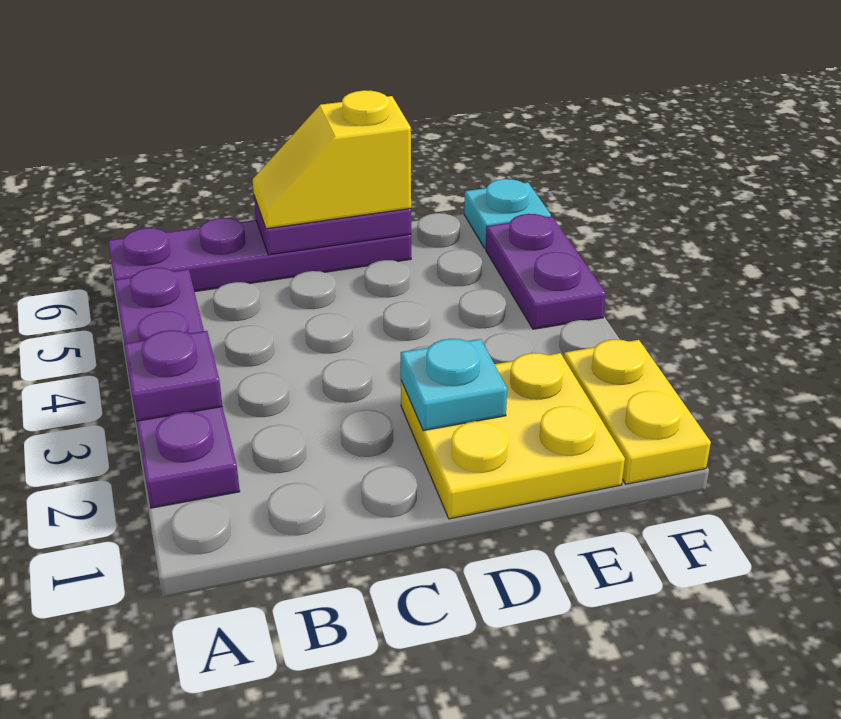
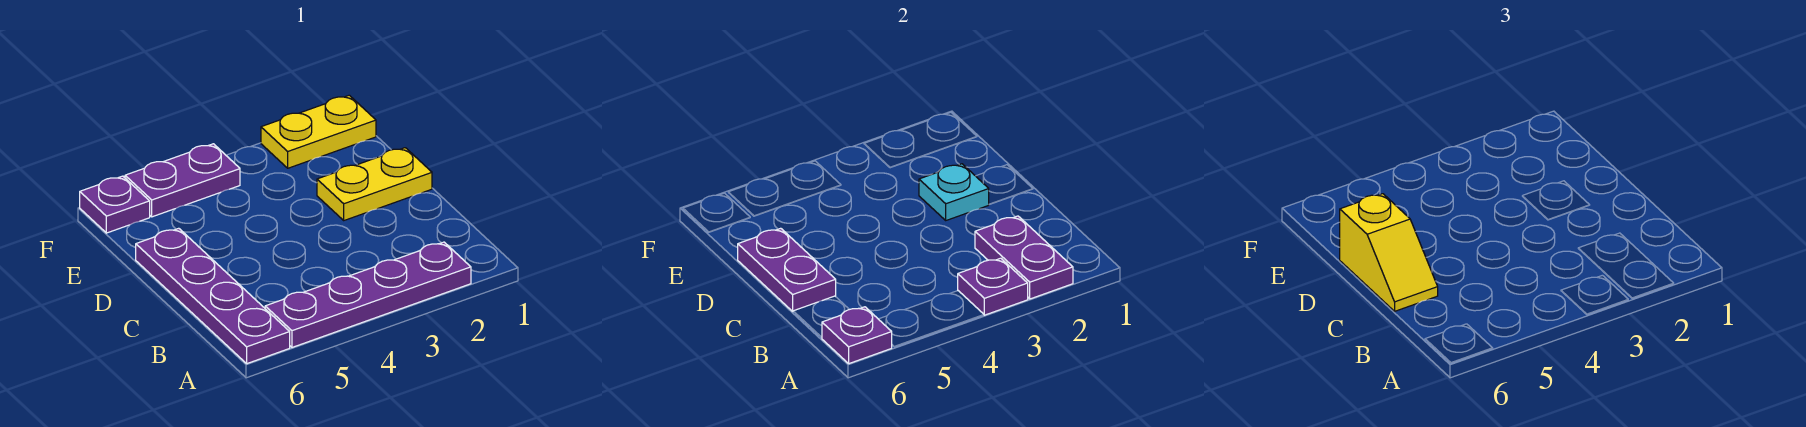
none -> purple 1x2 plate [975,216,1073,299]
none -> purple 1x1 plate [822,307,892,364]
yellow 2x2 plate [401,353,625,519] -> yellow 1x2 plate [317,148,432,220]
cyan 1x1 plate [464,179,551,248] -> purple 1x1 plate [80,176,150,233]

